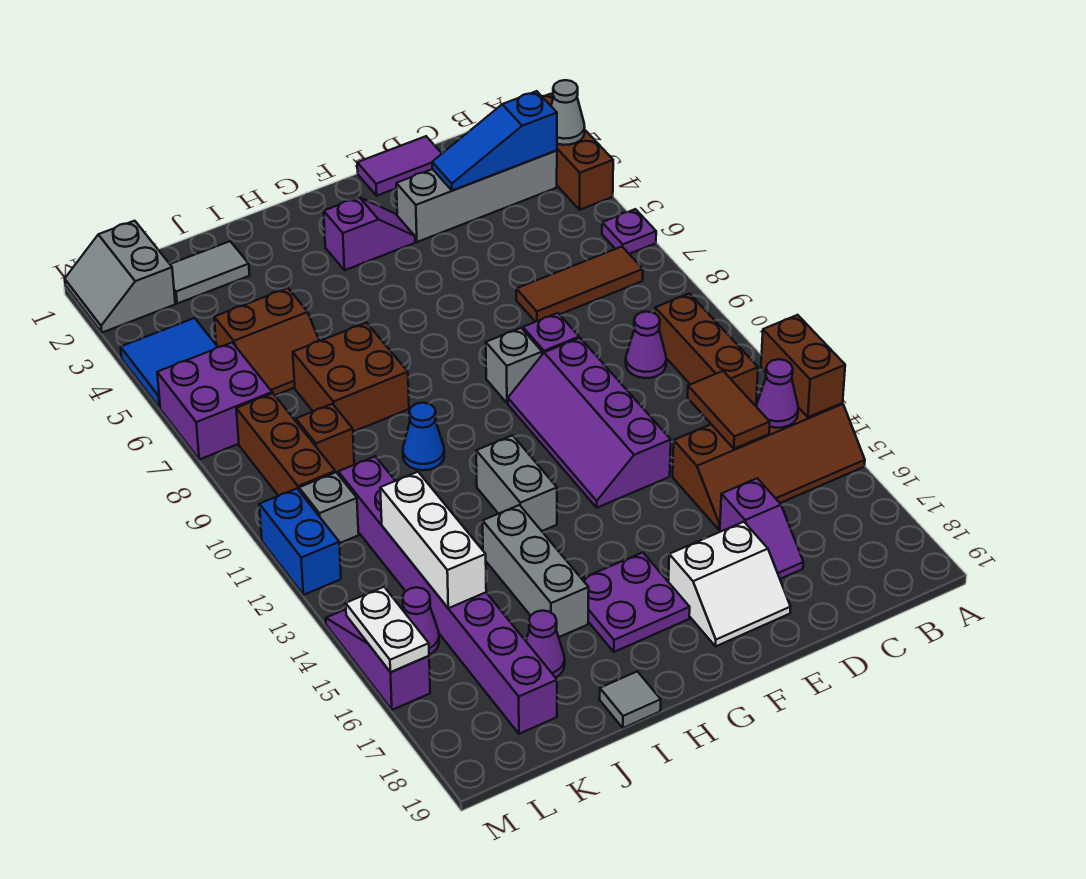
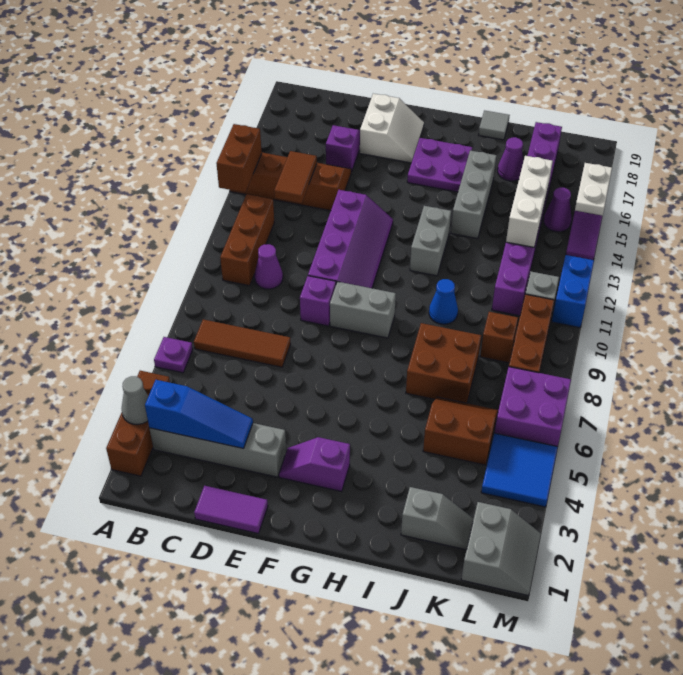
purple 1x1 cone [756,359,798,428] -> none
white 2x2 slope [668,522,791,646] -> white 2x2 slope turned to [360,94,424,163]
grey 1x1 brick [486,328,542,403] -> grey 1x2 brick [330,282,396,338]
grey 1x2 tile [170,241,250,304] -> grey 1x2 slope [401,487,473,550]

